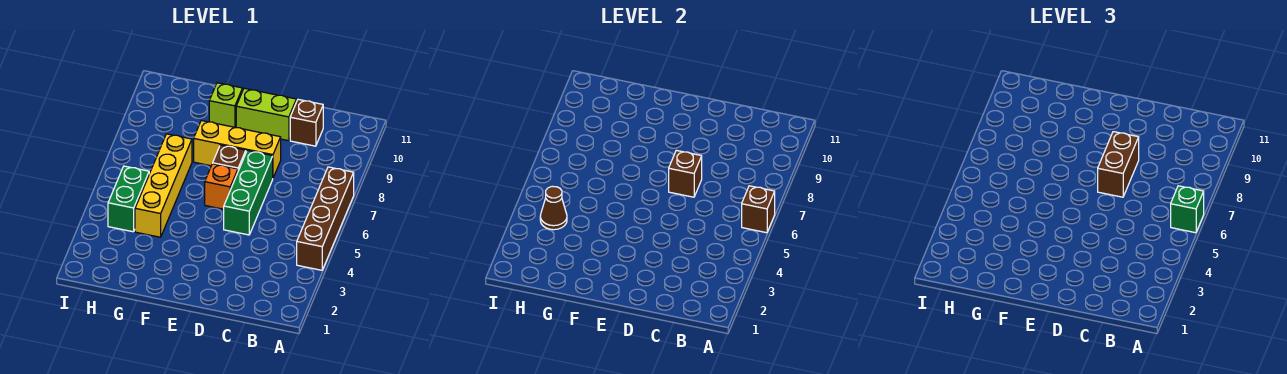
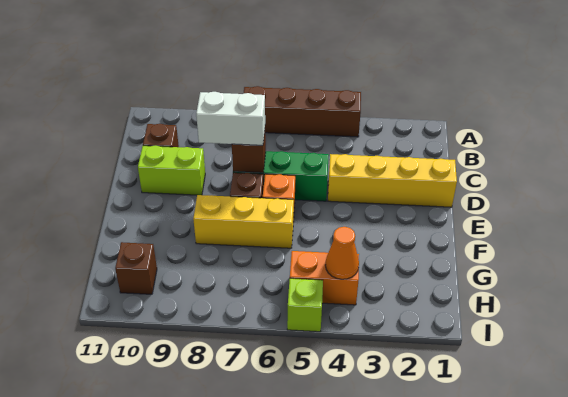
brown 1x1 brick [742,186,775,233] -> brown 1x1 brick moved to [115,242,157,294]
green 1x1 brick [1171,186,1204,233] -> none
brown 1x2 brick [1098,132,1139,197] -> white 1x2 brick [196,92,265,145]
yellow 1x3 brick [194,121,281,178] -> yellow 1x3 brick turned to [193,195,294,248]
lime 1x2 brick [236,88,296,141] -> lime 1x2 brick turned to [138,146,205,195]
lime 1x1 brick [209,83,243,128] -> lime 1x1 brick moved to [287,278,323,332]
yellow 1x4 brick [135,134,192,237] -> yellow 1x4 brick moved to [328,154,457,207]
green 1x2 brick [108,166,149,232] -> orange 1x2 brick [290,251,359,305]
brown 1x1 cone [540,186,567,230] -> orange 1x1 cone [326,227,359,279]

